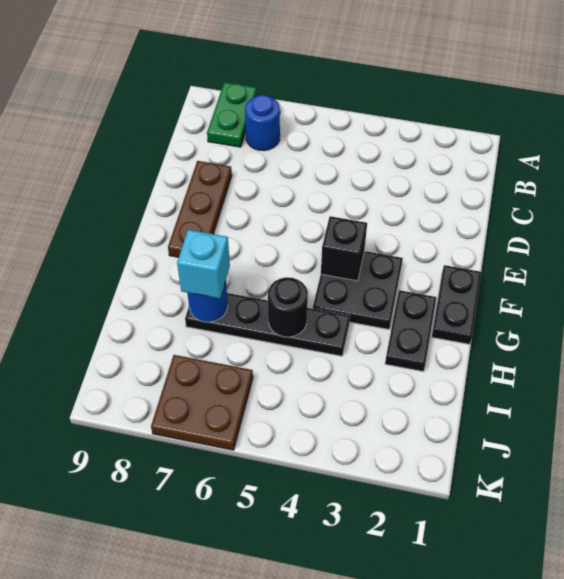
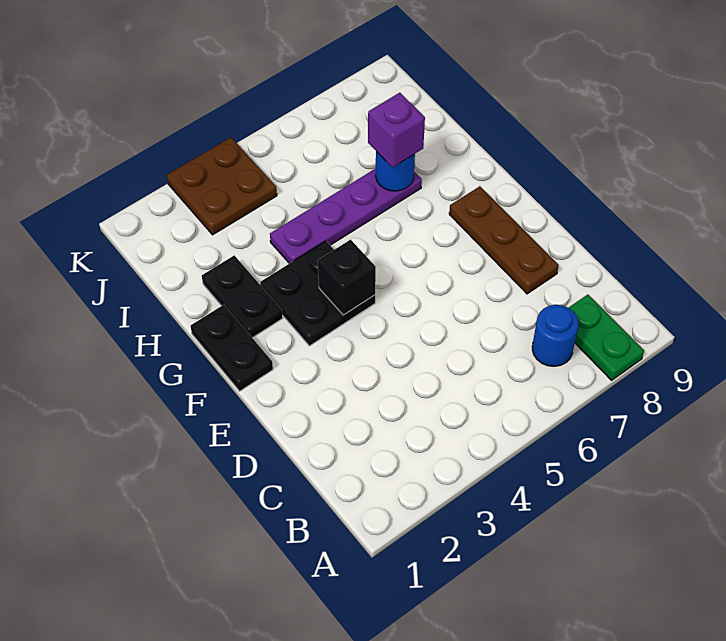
black 1x4 plate [185,293,350,356] -> purple 1x4 plate [270,168,422,264]
black 1x1 round brick [268,277,308,337] -> none
cyan 1x1 brick [177,230,230,299] -> purple 1x1 brick [368,93,425,167]
brown 2x2 plate [151,355,253,450] -> brown 2x2 plate moved to [167,137,277,235]

